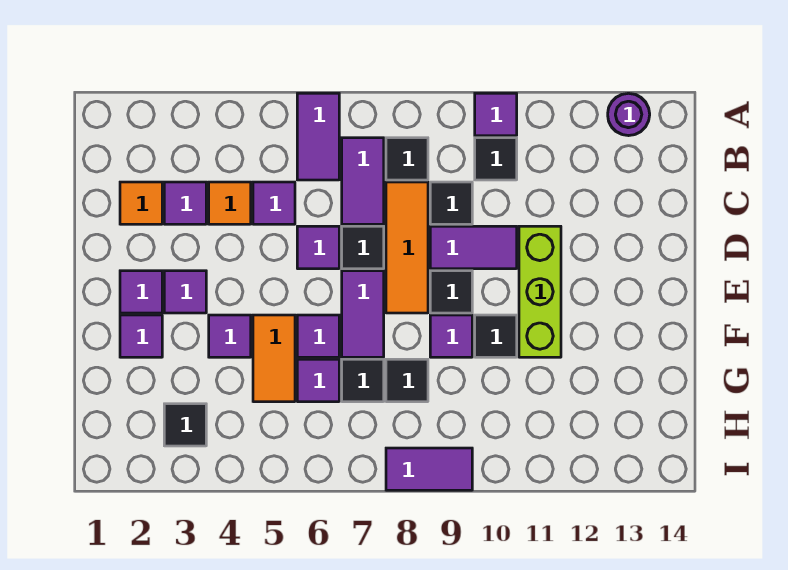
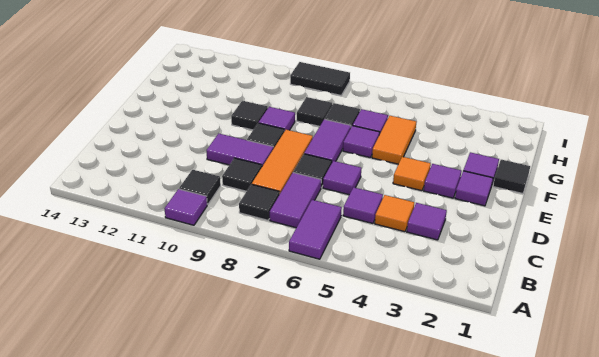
purple 1x1 round brick [608,93,650,136] -> none
orange 1x1 tile [120,182,162,224] -> orange 1x1 tile moved to [393,157,431,191]
lime 1x3 brick [519,226,561,357] -> none
purple 1x1 tile [209,315,251,357] -> none
black 1x1 tile [164,404,206,446] -> black 1x1 tile moved to [493,160,530,194]
purple 1x2 tile [386,448,472,490] -> black 1x2 tile [290,62,350,95]

